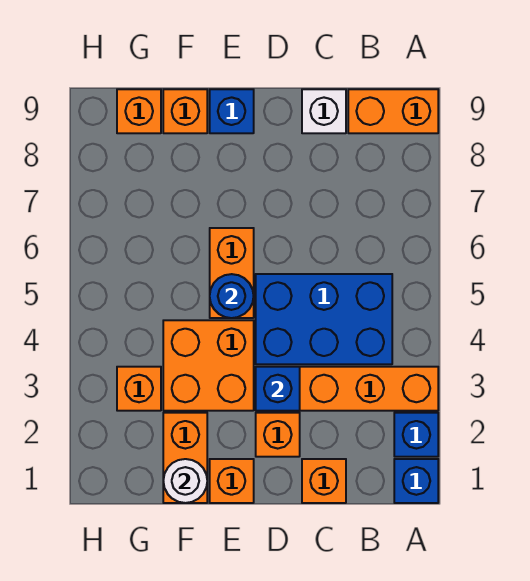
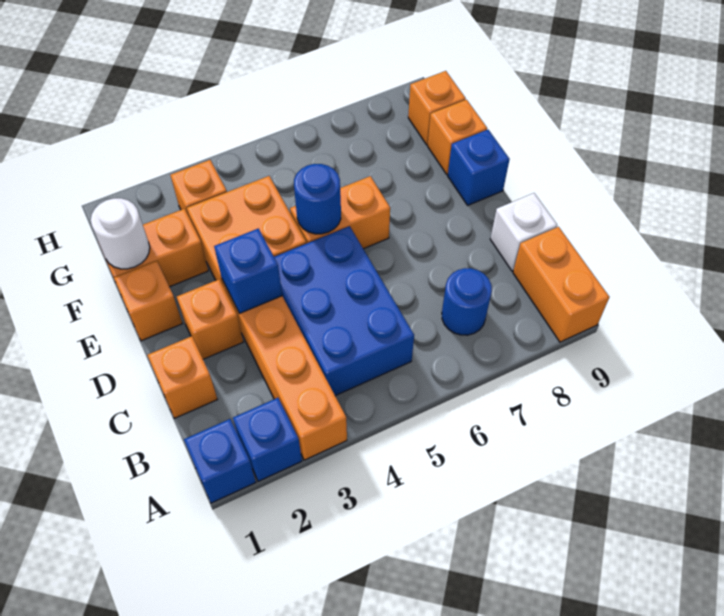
none -> blue 1x1 round brick [442,268,492,335]

